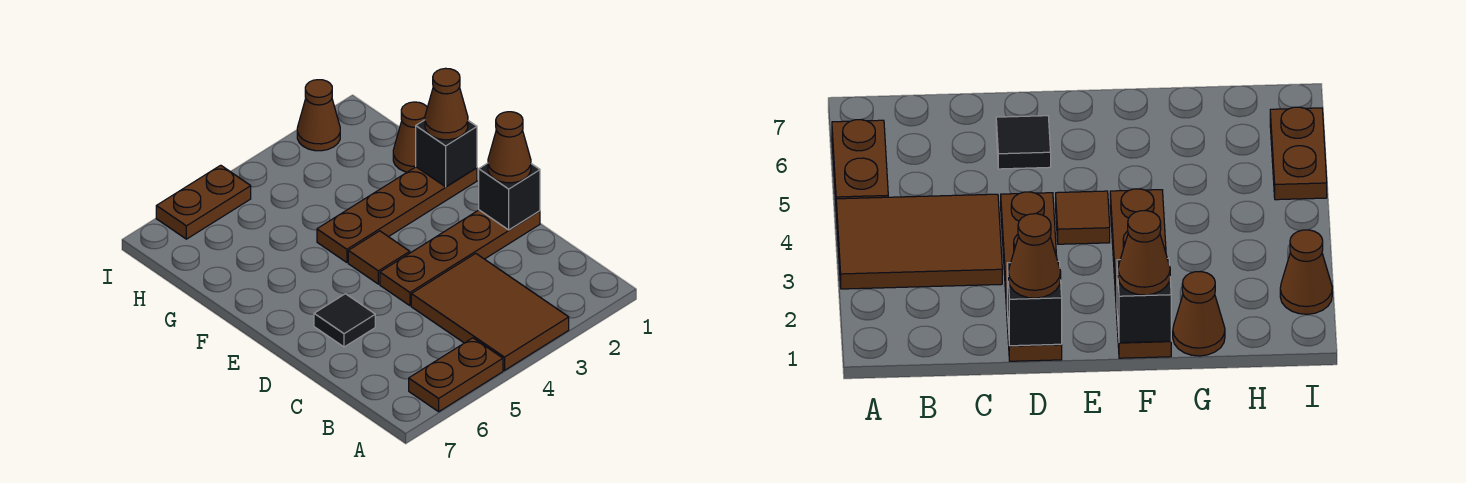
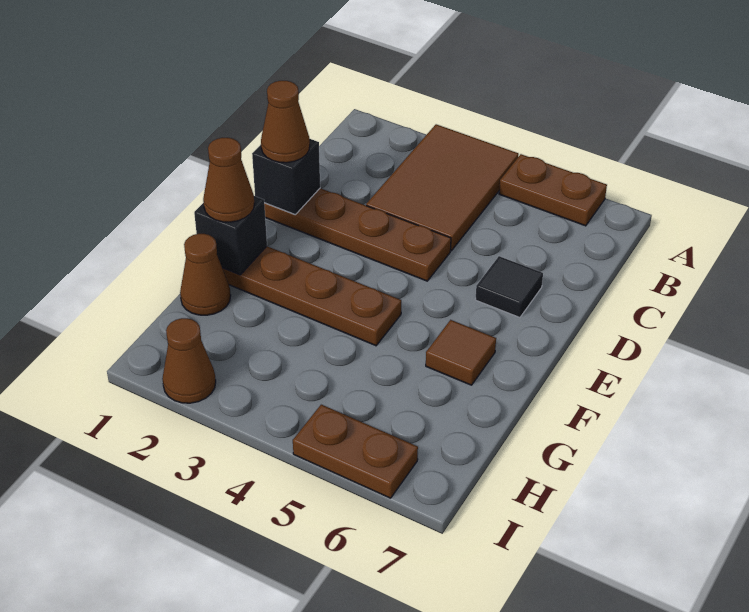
brown 1x1 tile [348,231,410,284] -> brown 1x1 tile moved to [426,320,496,385]

